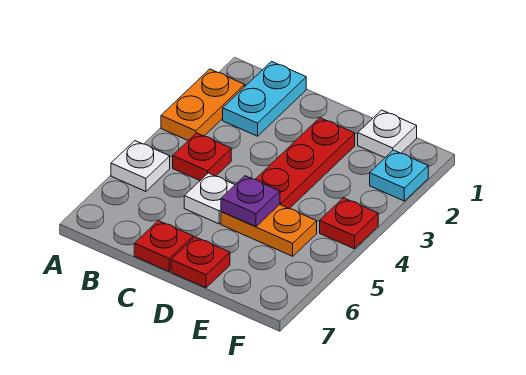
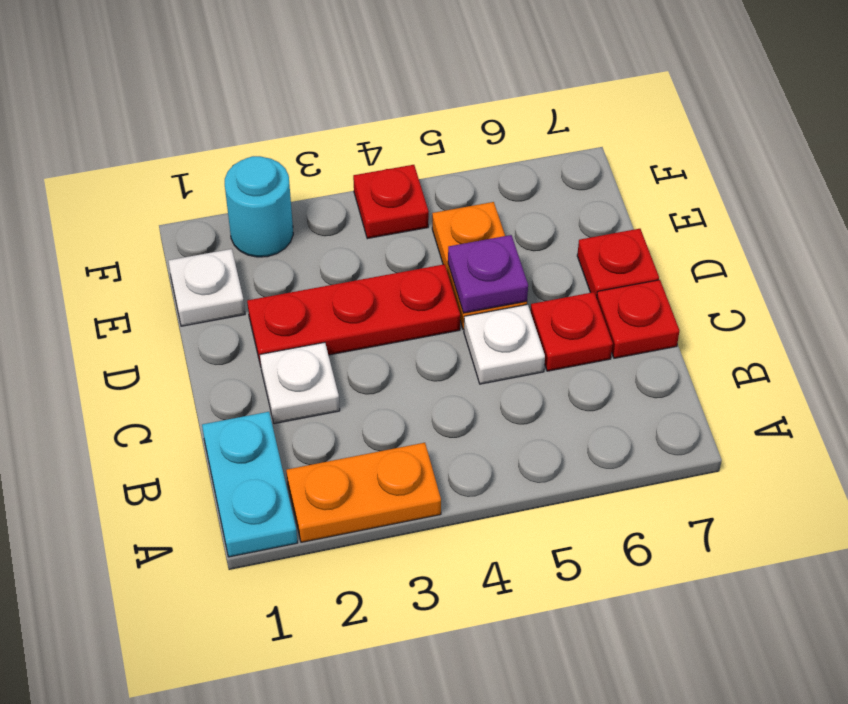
white 1x1 plate [111,141,170,191] -> white 1x1 plate moved to [260,342,340,424]
cyan 1x2 plate [223,62,306,136] -> cyan 1x2 plate turned to [202,412,298,557]
red 1x1 plate [173,133,231,180] -> red 1x1 plate moved to [531,292,613,371]
cyan 1x1 plate [370,150,428,201] -> cyan 1x1 round brick [225,156,293,257]

